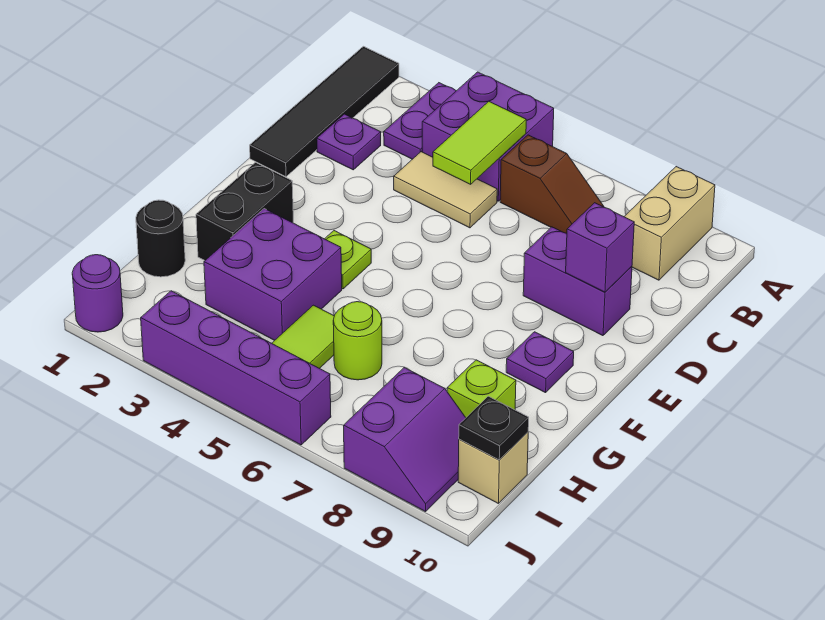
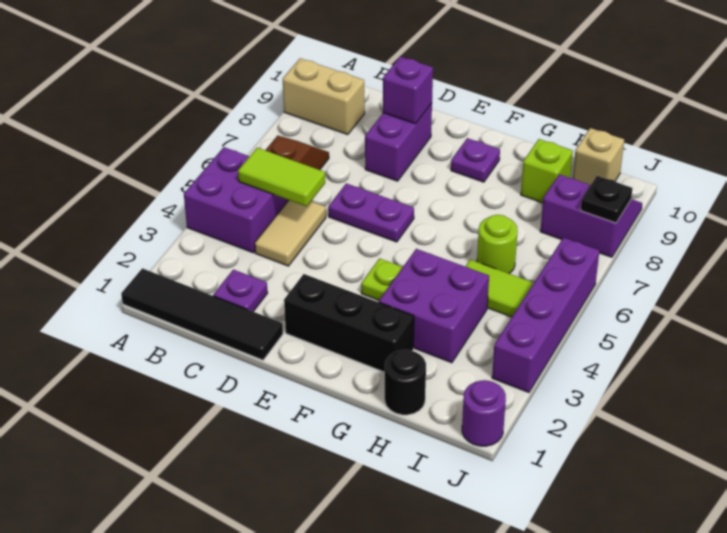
purple 1x2 plate [384,83,456,159] -> purple 1x2 plate moved to [328,183,414,242]
black 1x2 brick [196,162,293,260] -> black 1x3 brick [284,274,414,372]
black 1x1 plate [459,396,529,460] -> black 1x1 plate moved to [580,176,632,223]

